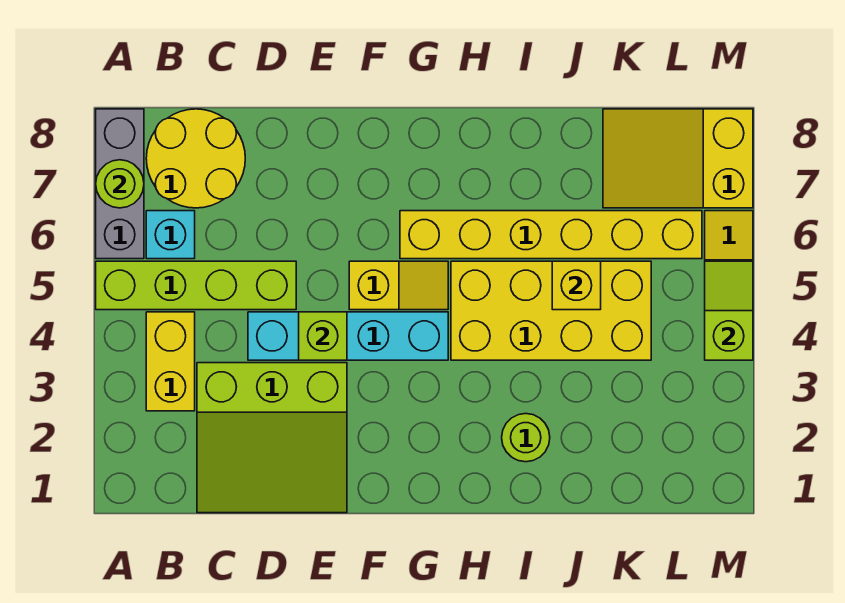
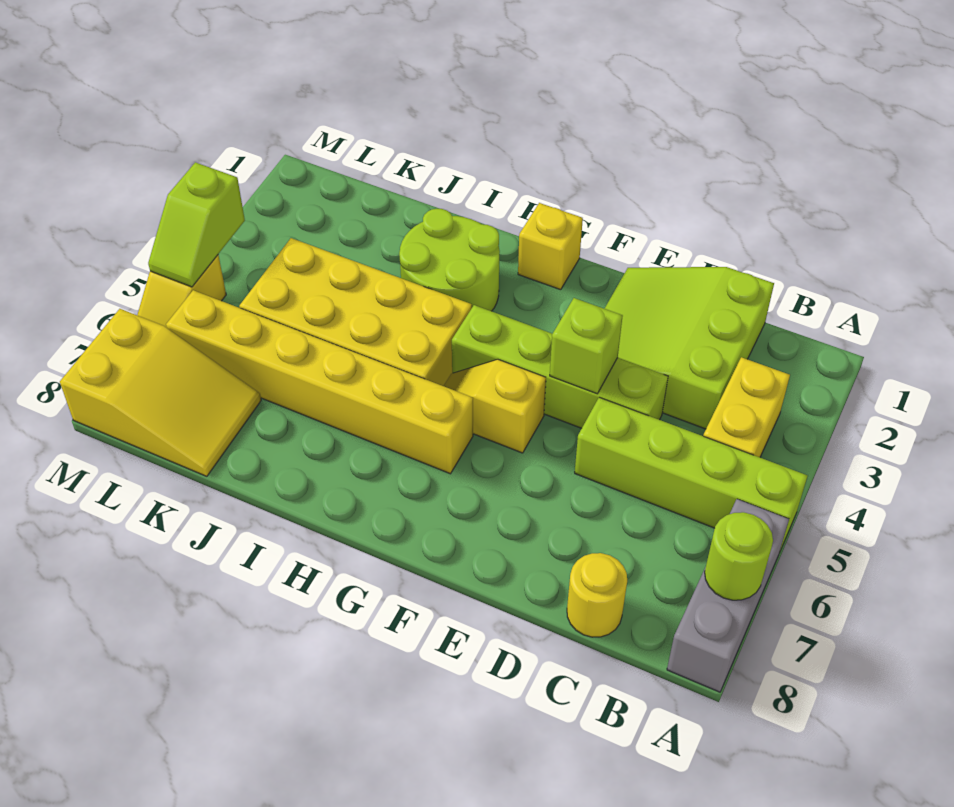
cyan 1x1 brick [146,211,195,259] -> none
yellow 2x2 round brick [146,109,245,208] -> yellow 1x1 round brick [567,553,627,637]
lime 3x3 slope [197,363,347,513] -> lime 3x3 slope turned to [605,267,774,429]
cyan 1x4 brick [248,312,448,360] -> lime 1x4 brick [452,305,668,428]
lime 1x1 round brick [502,414,550,462] -> lime 2x2 round brick [399,209,500,311]
yellow 1x1 brick [552,261,601,310] -> yellow 1x1 brick moved to [518,203,583,290]

